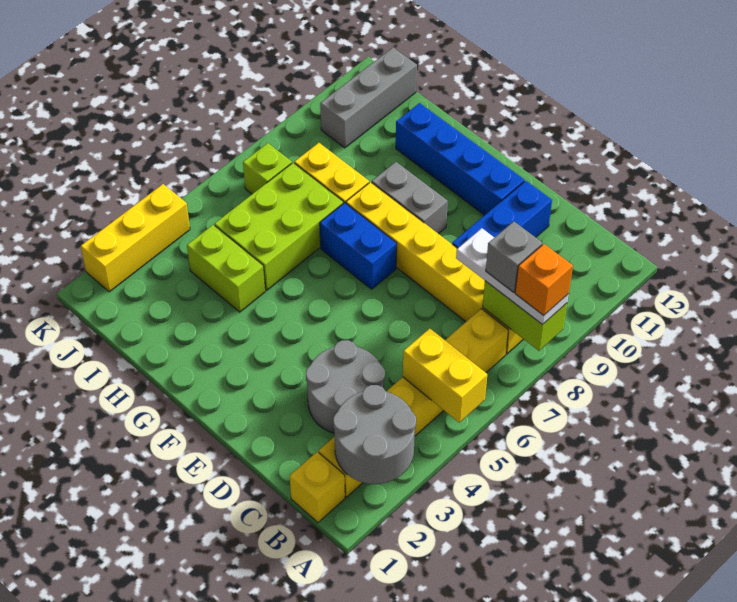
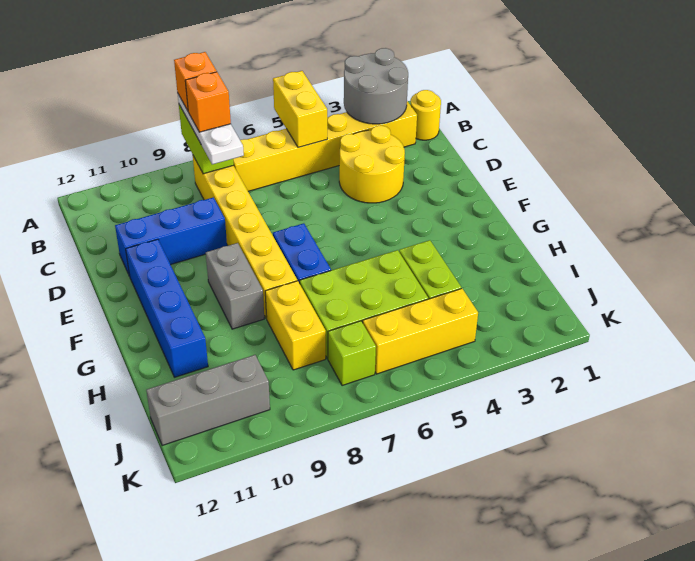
yellow 1x1 brick [290,452,345,522] -> yellow 1x1 round brick [410,90,441,140]
grey 1x1 brick [486,221,542,292] -> orange 1x1 brick [185,72,231,132]
grey 2x2 round brick [306,340,385,433] -> yellow 2x2 round brick [339,126,405,203]
yellow 1x3 brick [81,184,190,292] -> yellow 1x3 brick moved to [363,289,478,374]

